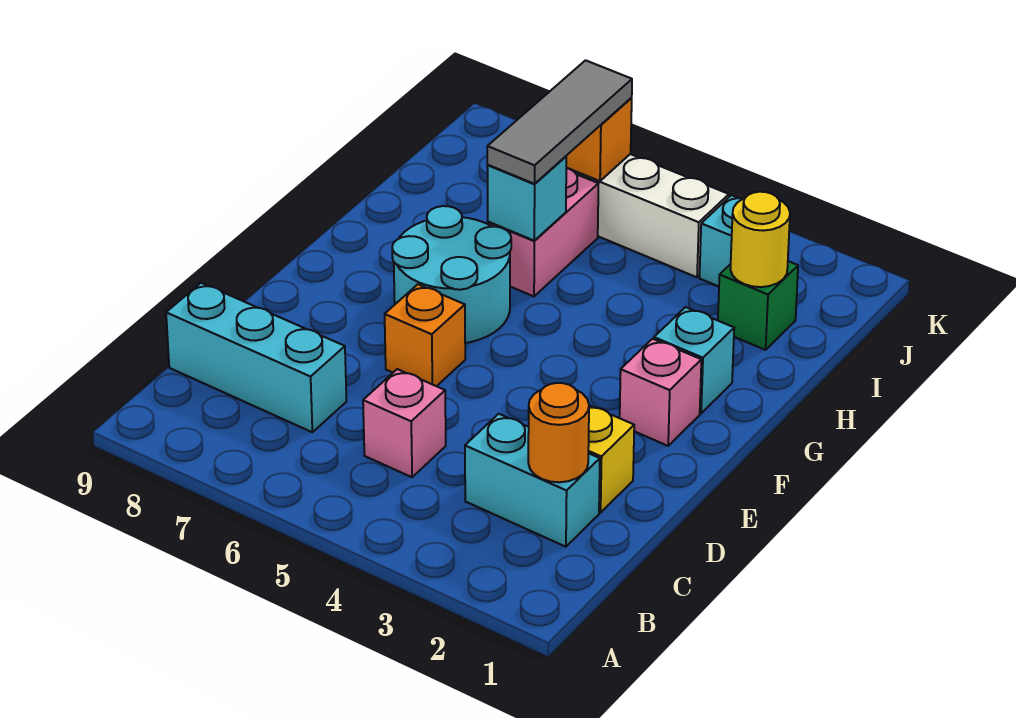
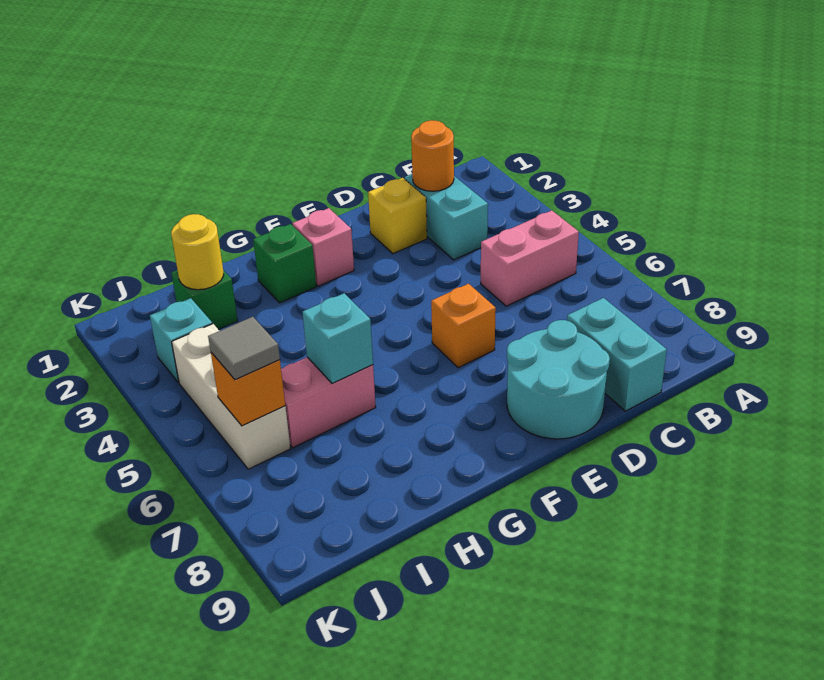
pink 1x1 brick [363,369,446,477] -> pink 1x2 brick [481,210,579,306]
cyan 1x3 brick [166,283,346,432] -> cyan 1x2 brick [567,298,667,411]
cyan 2x2 round brick [392,206,511,343] -> cyan 2x2 round brick moved to [507,320,610,439]
cyan 1x1 brick [654,307,734,413] -> green 1x1 brick [253,224,316,303]
grey 1x3 tile [487,60,632,184] -> grey 1x1 tile [208,317,280,380]

